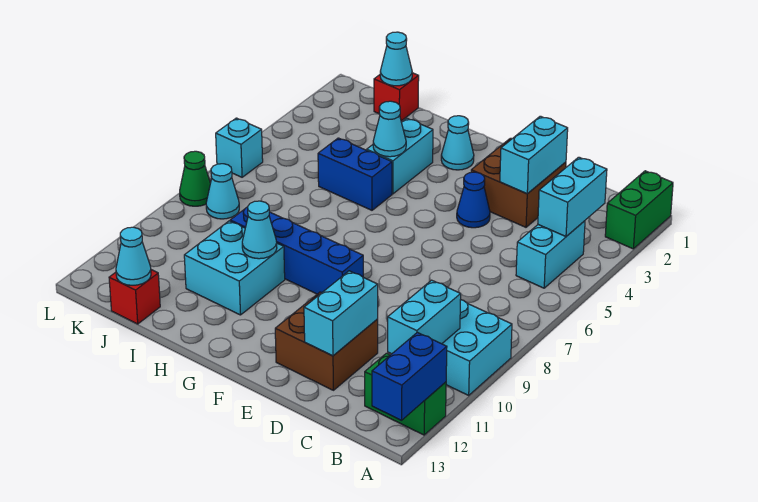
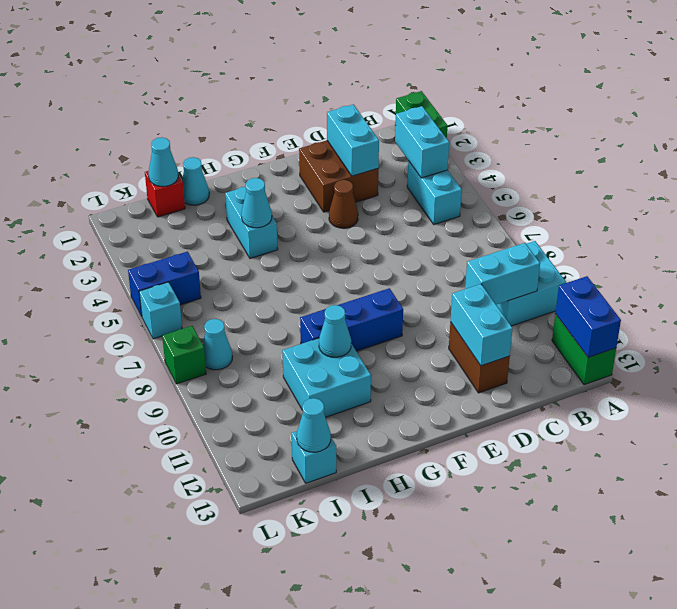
green 1x2 brick [365,353,446,435] -> green 1x2 brick turned to [552,314,616,385]
cyan 1x2 brick [388,280,461,354] -> cyan 1x2 brick turned to [465,243,540,305]
brown 2x2 brick [275,292,378,390] -> brown 1x2 brick [449,322,510,393]
blue 1x1 cone [457,172,490,228] -> brown 1x1 cone [329,180,358,228]
blue 1x4 brick [230,207,363,294] -> blue 1x3 brick [300,288,403,351]
cyan 1x1 cone [441,116,474,170] -> cyan 1x1 cone moved to [182,157,209,205]
blue 1x2 brick [318,138,392,210] -> blue 1x2 brick moved to [128,252,201,317]
red 1x1 brick [109,270,160,324] -> cyan 1x1 brick [291,431,336,483]
green 1x1 cone [180,151,210,206] -> green 1x1 brick [162,326,206,384]

